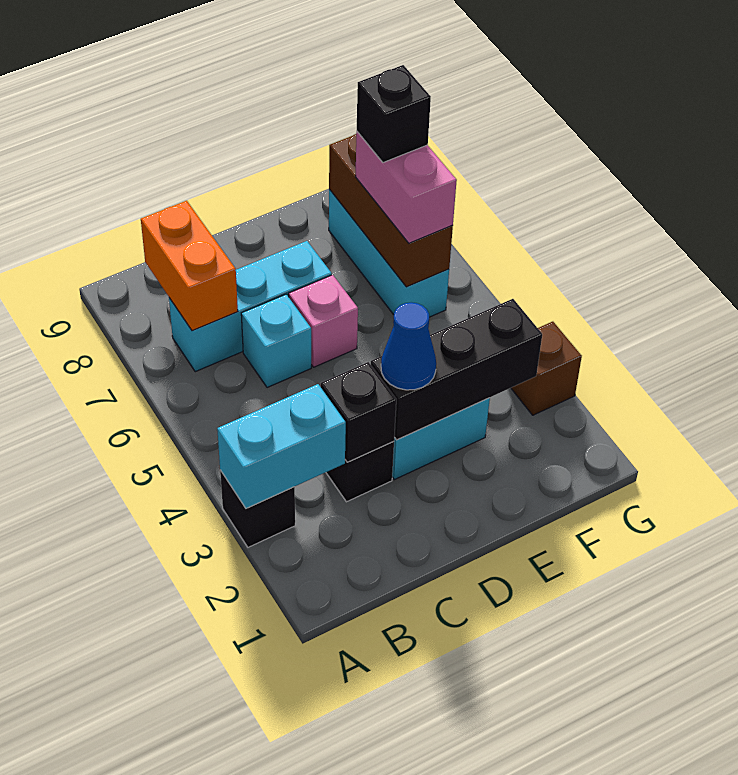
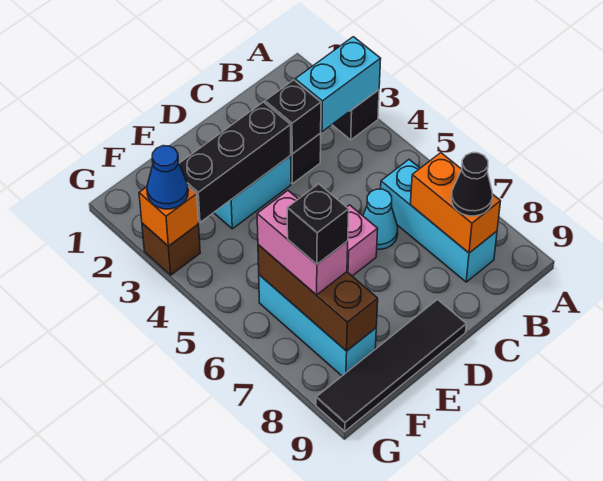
cyan 1x3 brick [169,241,332,372] -> cyan 1x3 brick turned to [381,160,497,282]
none -> black 1x1 cone [451,153,493,216]
cyan 1x1 brick [241,294,311,388] -> cyan 1x1 cone [363,189,398,249]
blue 1x1 cone [381,302,436,390] -> blue 1x1 cone moved to [147,146,188,209]
none -> black 1x4 tile [316,299,466,431]
none -> orange 1x1 brick [139,187,199,246]

